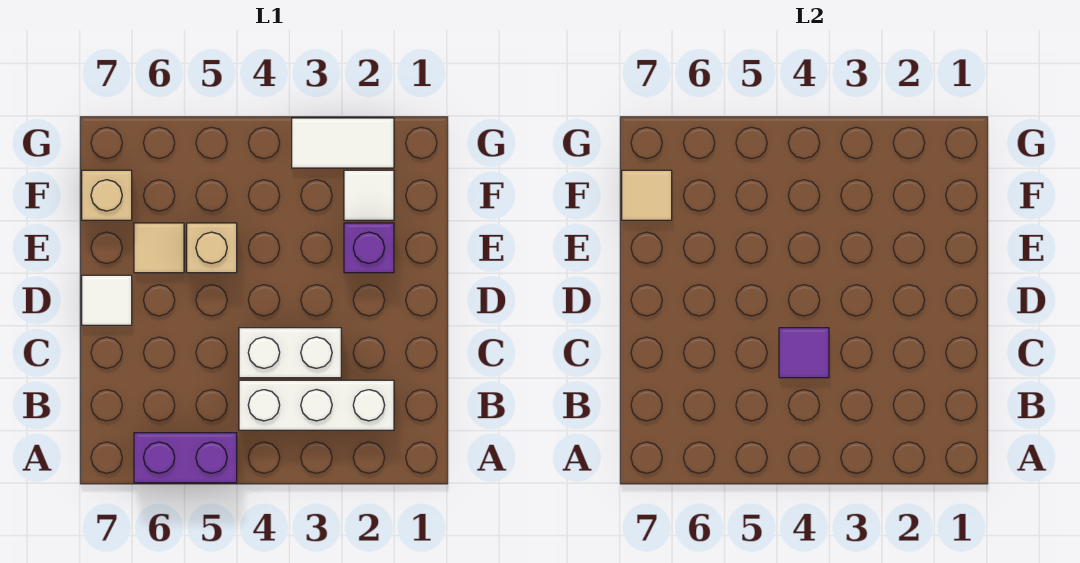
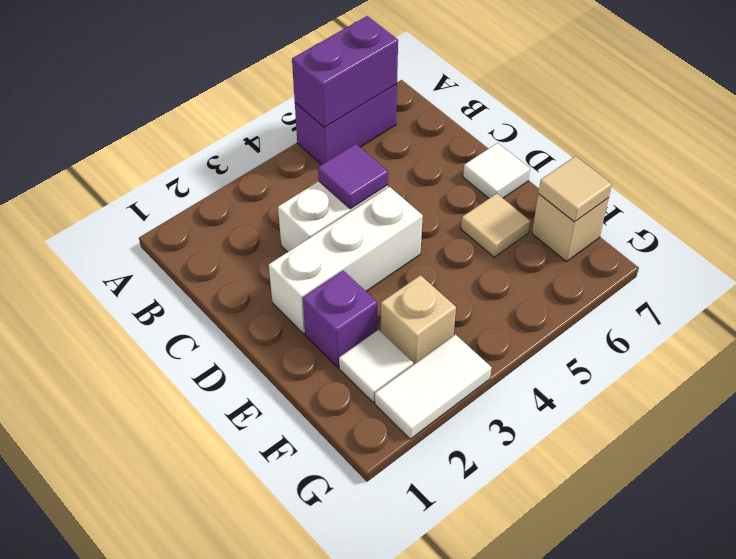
none -> purple 1x2 brick [292,16,398,127]
white 1x3 brick [239,380,394,430] -> white 1x3 brick moved to [269,187,423,334]
tan 1x1 brick [187,223,237,273] -> tan 1x1 brick moved to [381,275,456,365]

